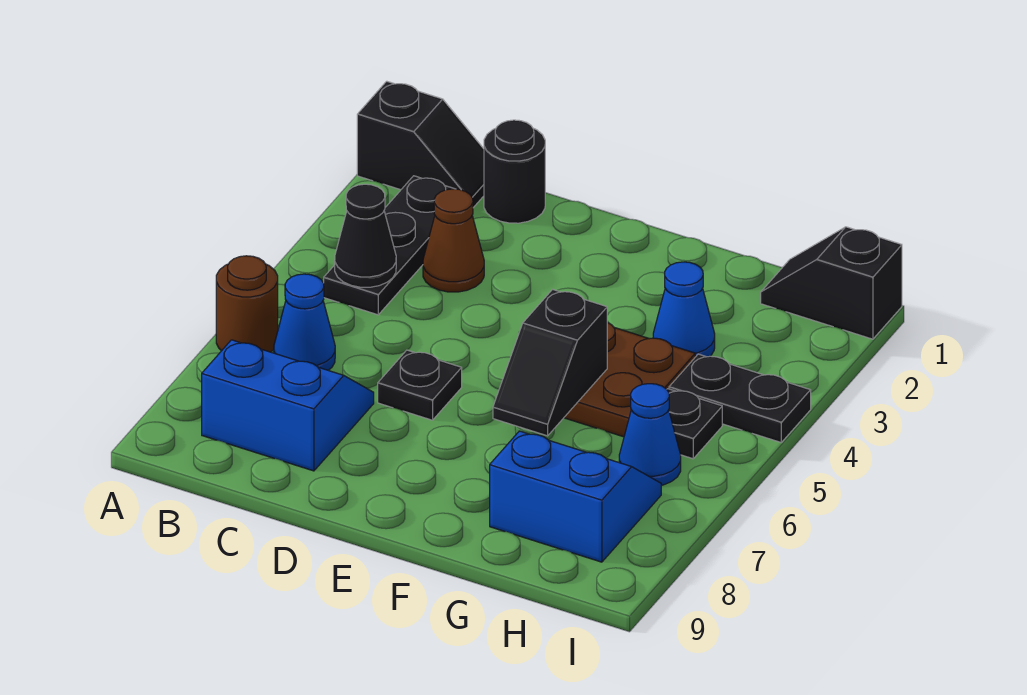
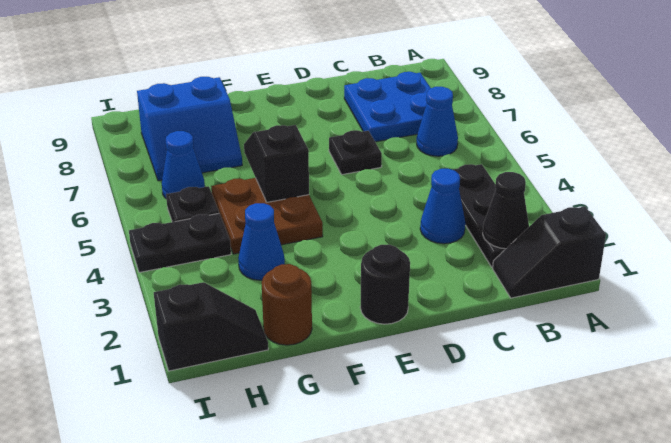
brown 1x1 round brick [216,256,278,352] -> brown 1x1 round brick moved to [262,264,312,345]
black 1x1 cone [335,184,396,287] -> black 1x1 cone moved to [483,172,529,249]
blue 2x2 slope [202,340,374,471] -> blue 2x2 plate [344,72,430,142]
black 1x1 round brick [484,120,545,223] -> black 1x1 round brick moved to [360,244,410,324]
brown 1x1 cone [423,189,484,292] -> blue 1x1 cone [420,169,465,244]

